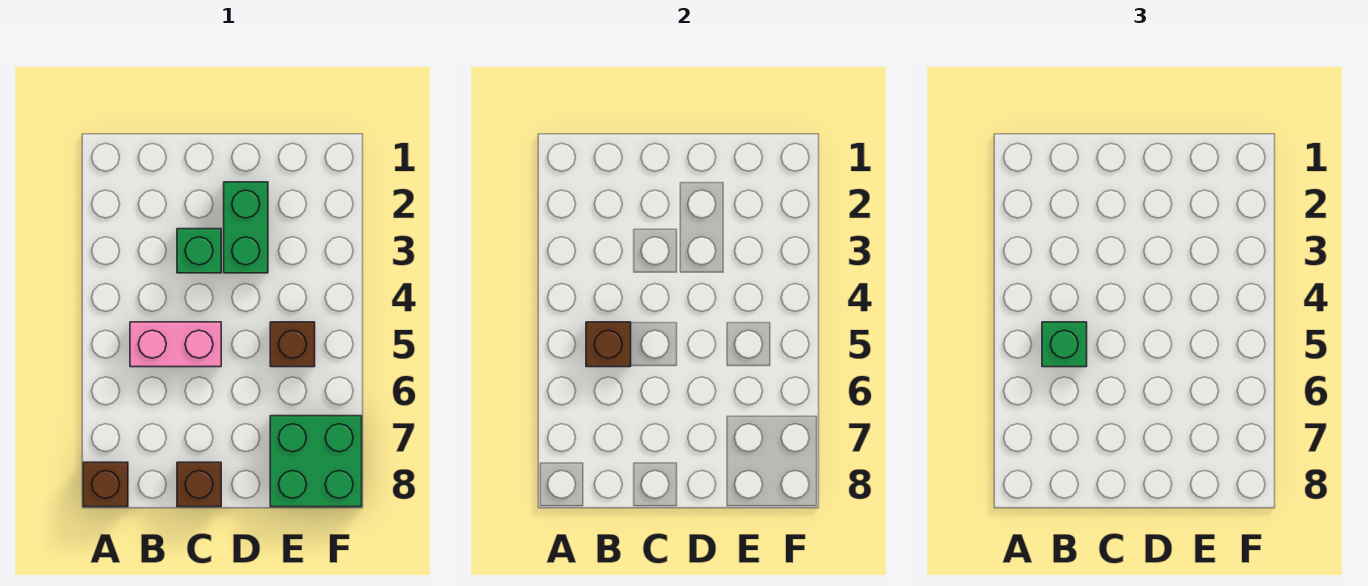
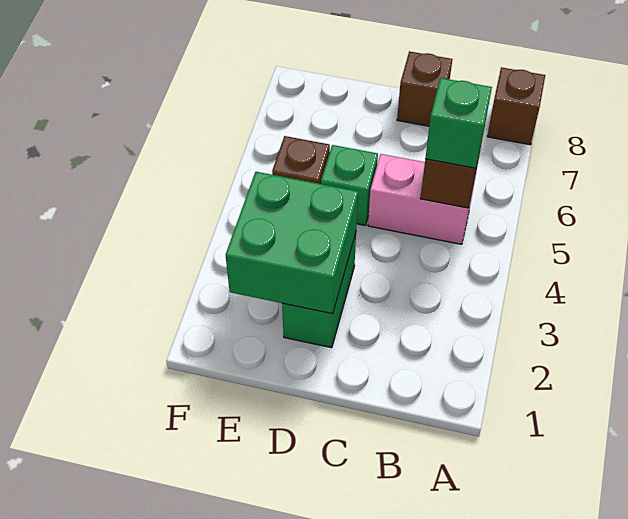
green 1x1 brick [177,229,221,273] -> green 1x1 brick moved to [321,145,378,226]
green 2x2 brick [270,416,362,507] -> green 2x2 brick moved to [226,172,358,314]

